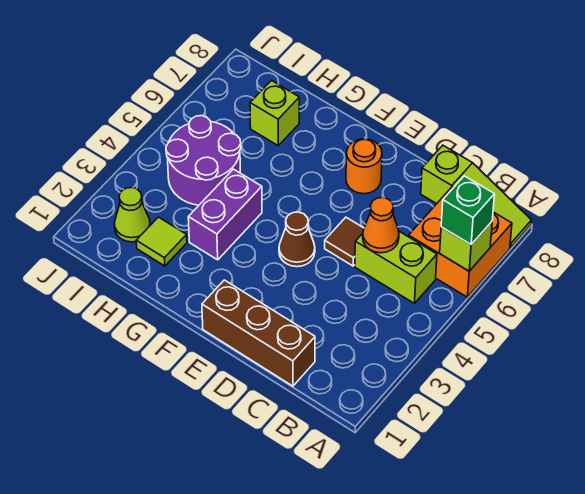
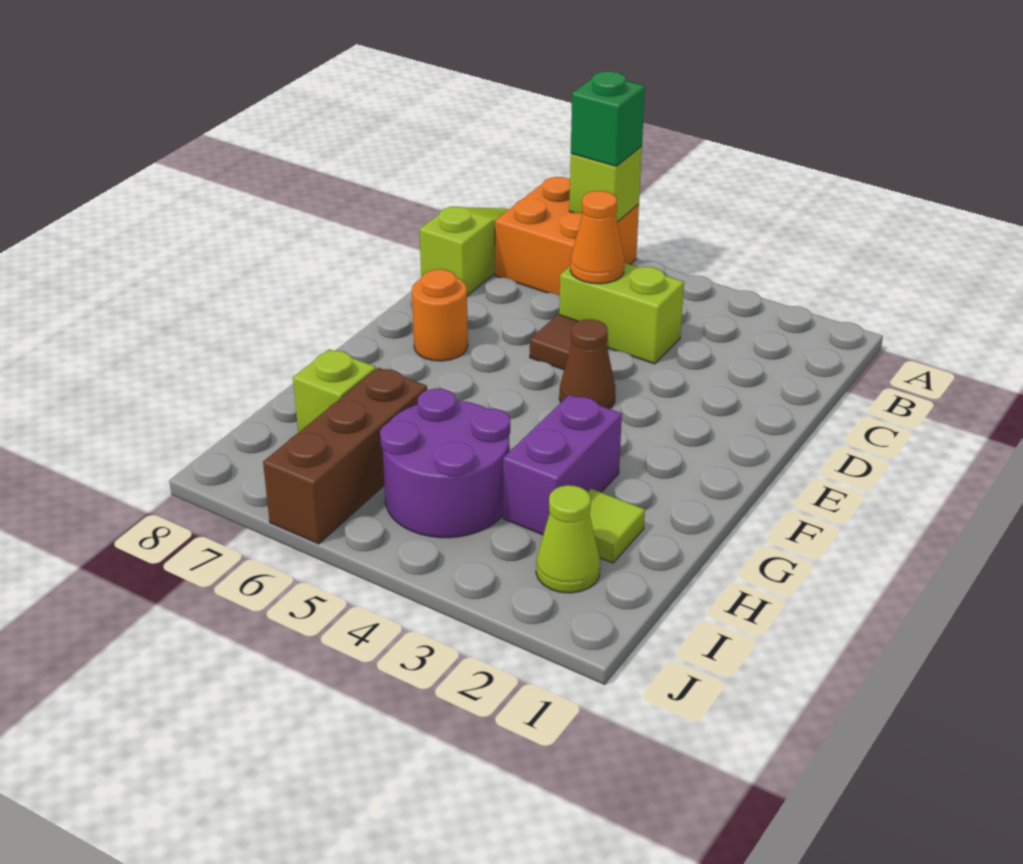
lime 1x2 brick [355,231,437,303] -> lime 1x2 brick turned to [559,263,684,364]
brown 1x3 brick [202,280,315,386] -> brown 1x3 brick moved to [263,368,427,544]
purple 1x2 brick [188,169,262,260] -> purple 1x2 brick turned to [503,395,622,535]

